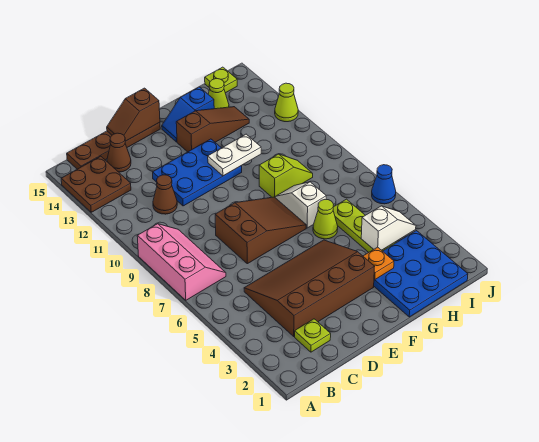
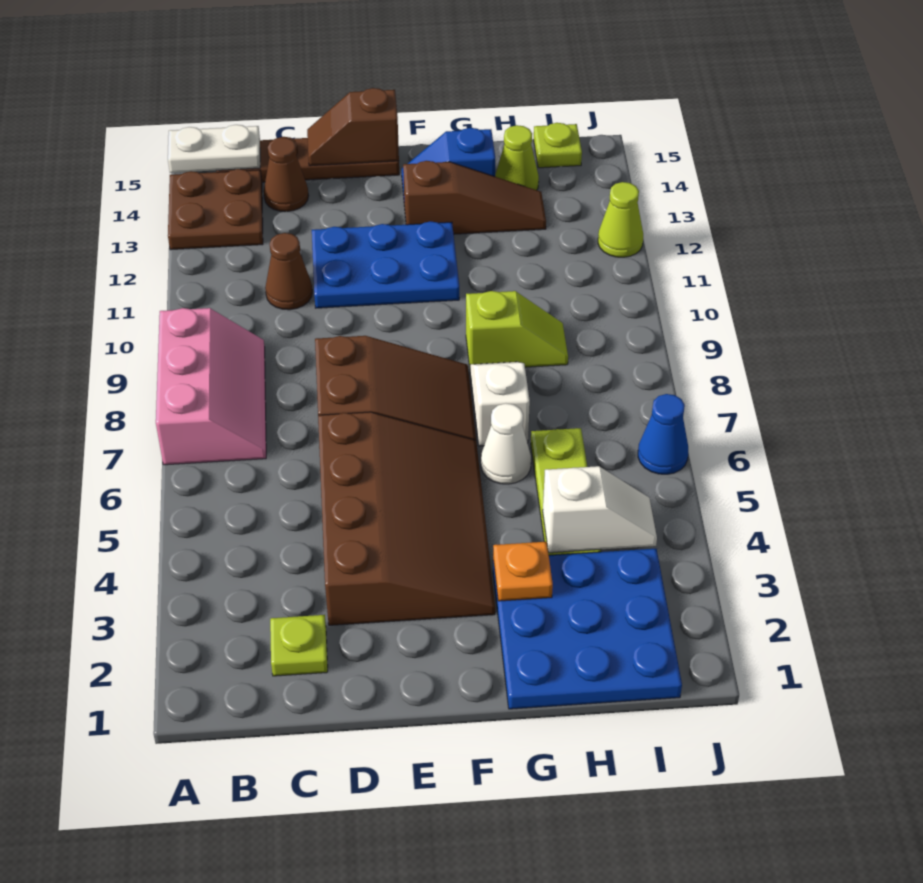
brown 3x4 slope [244,240,375,336] -> brown 3x4 slope turned to [318,412,495,625]
white 1x2 plate [208,134,261,176] -> white 1x2 plate moved to [168,125,260,173]
lime 1x1 cone [313,200,338,239] -> white 1x1 cone [481,403,531,484]

